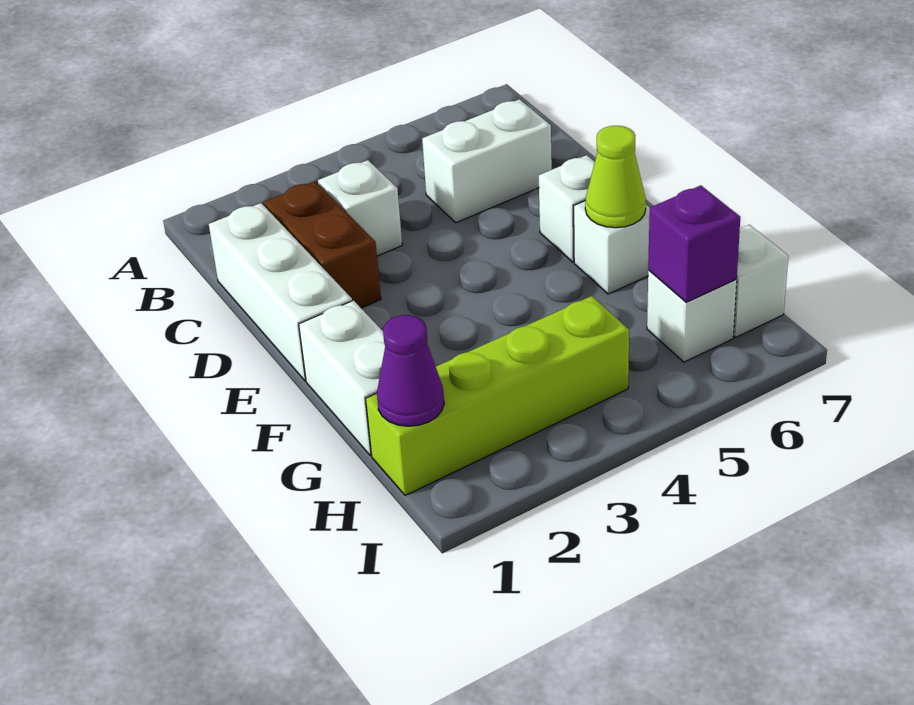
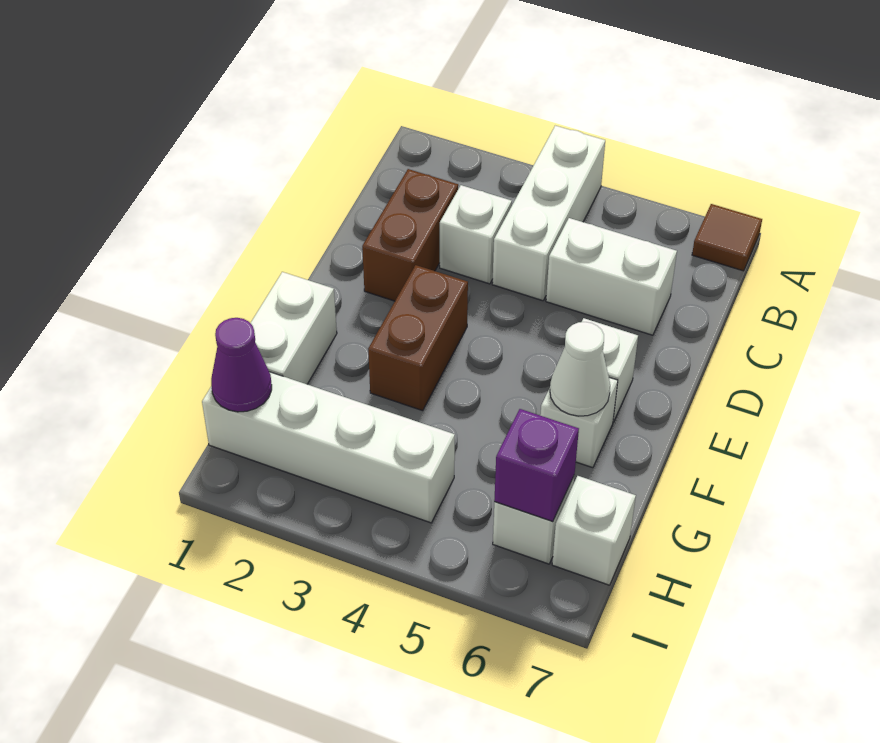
none -> brown 1x1 tile [692,204,762,271]
white 1x3 brick [209,203,352,381] -> white 1x3 brick moved to [492,126,605,301]
none -> brown 1x2 brick [368,265,468,411]
lime 1x1 cone [585,126,646,228] -> white 1x1 cone [550,322,610,416]
lime 1x4 brick [366,296,629,495] -> white 1x4 brick [202,372,455,523]

